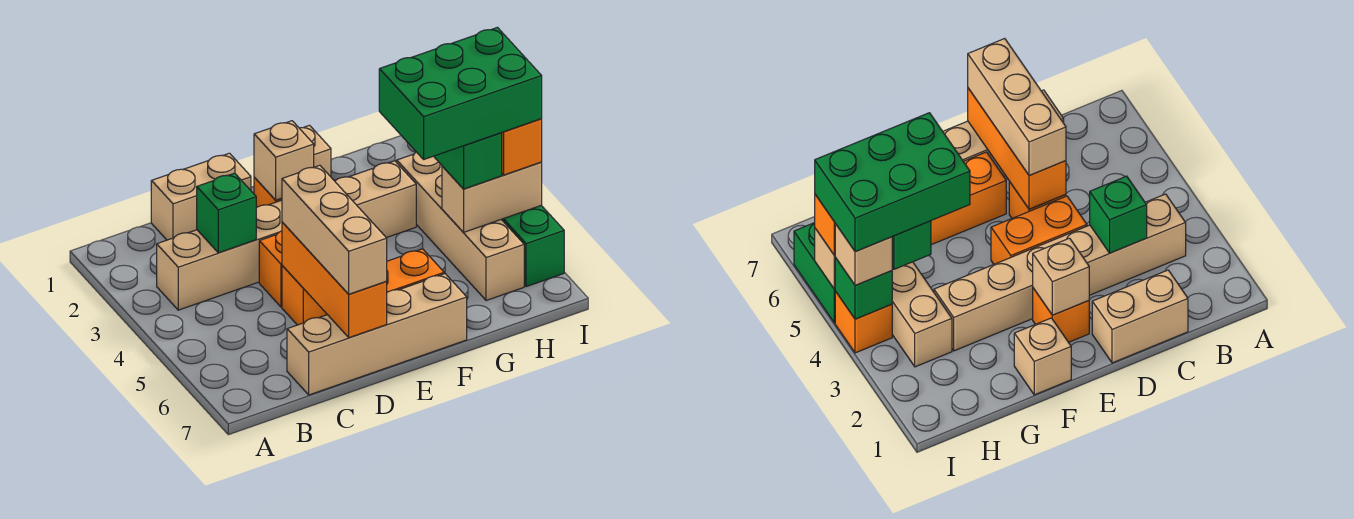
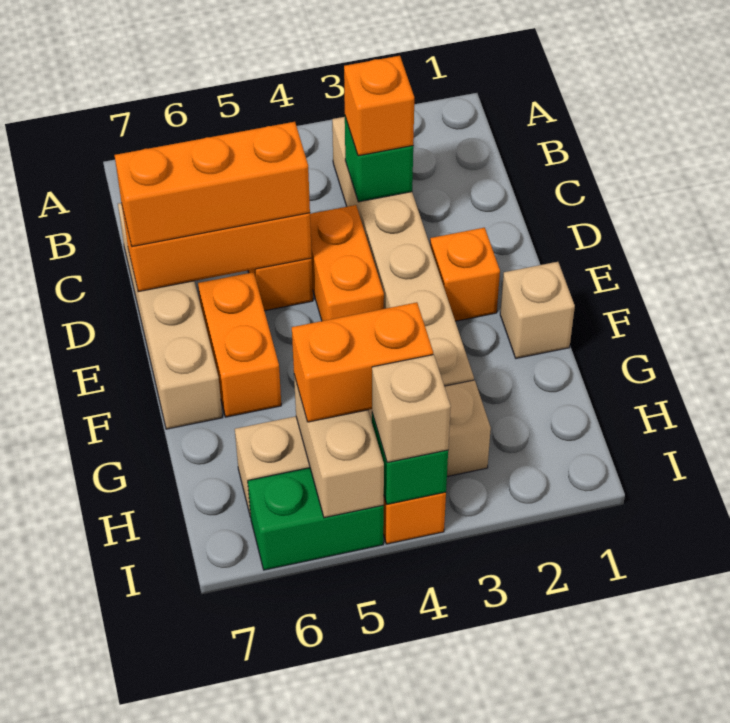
tan 1x2 brick [151,153,251,240] -> none
tan 1x3 brick [282,165,387,294] -> orange 1x3 brick [115,122,310,247]
tan 1x1 brick [254,121,314,200] -> none
green 2x3 brick [379,27,542,159] -> none
green 1x2 brick [434,133,502,189] -> orange 1x2 brick [292,302,433,422]
orange 1x1 brick [502,119,542,175] -> orange 1x1 brick moved to [344,56,414,156]

